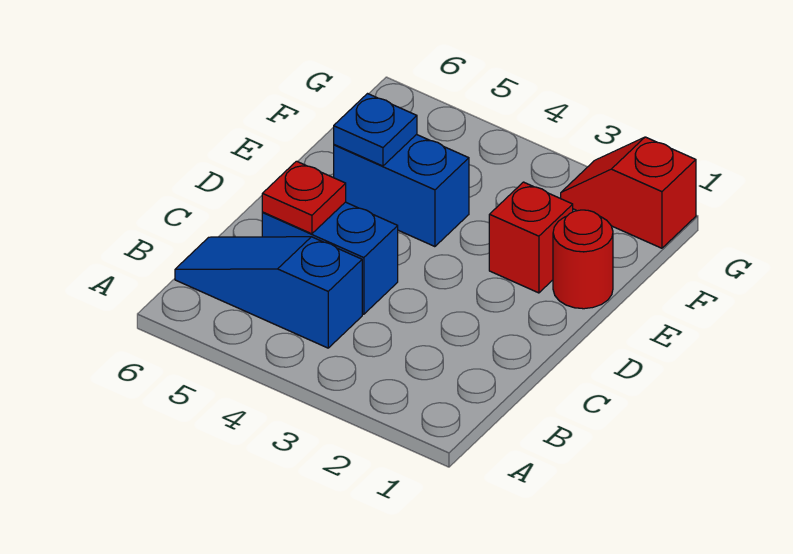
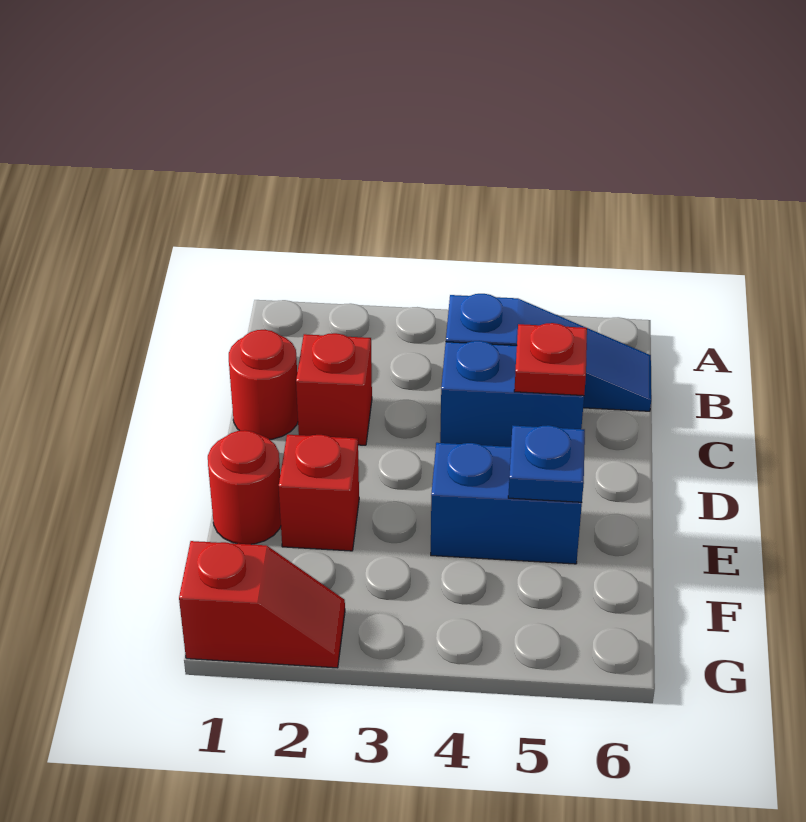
none -> red 1x1 round brick [229,330,298,439]
none -> red 1x1 brick [296,333,372,445]

